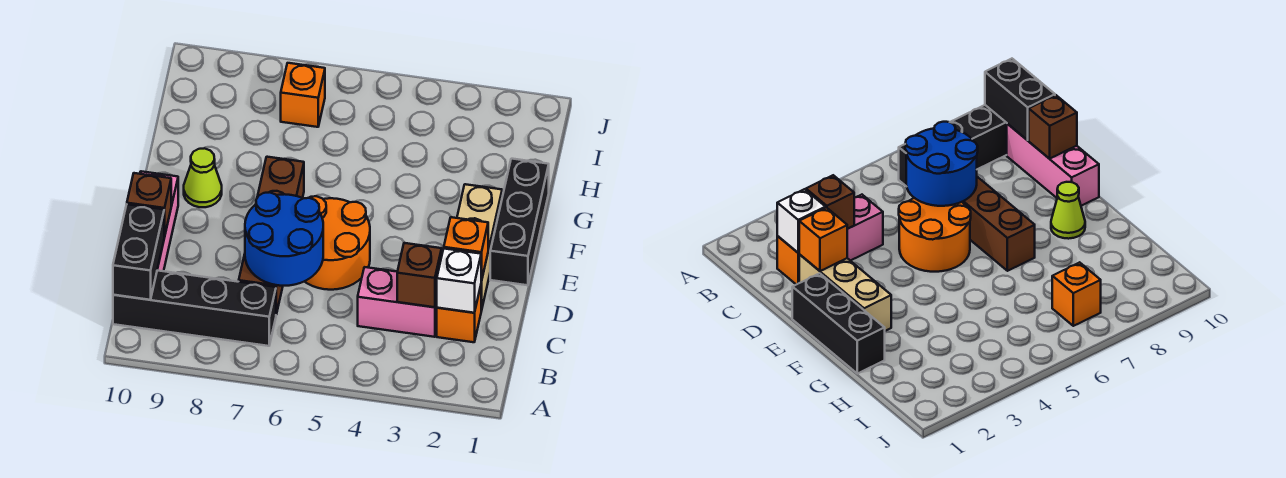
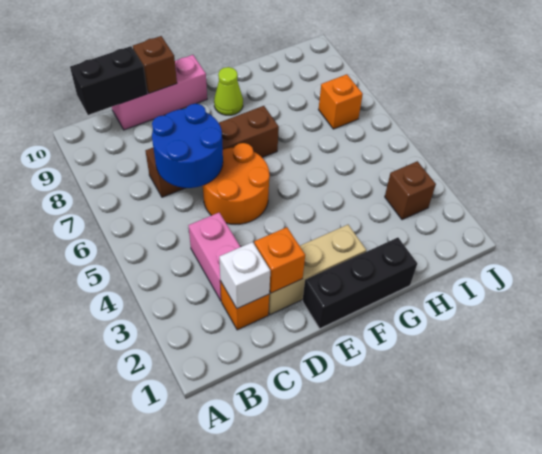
black 1x4 brick [113,270,276,346] -> none
brown 1x1 brick [397,243,442,307] -> brown 1x1 brick moved to [385,161,436,220]

